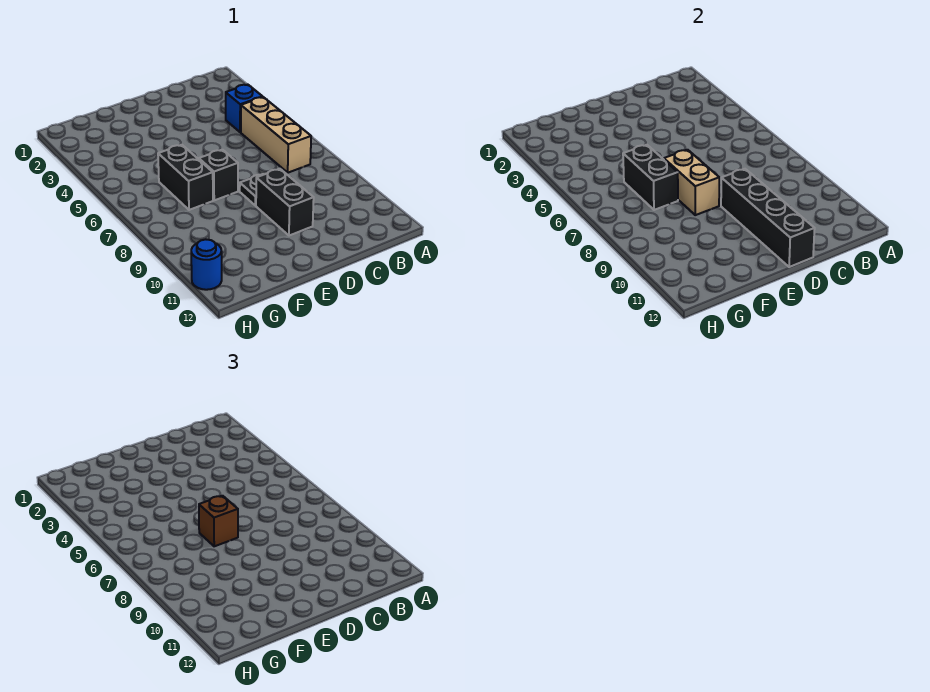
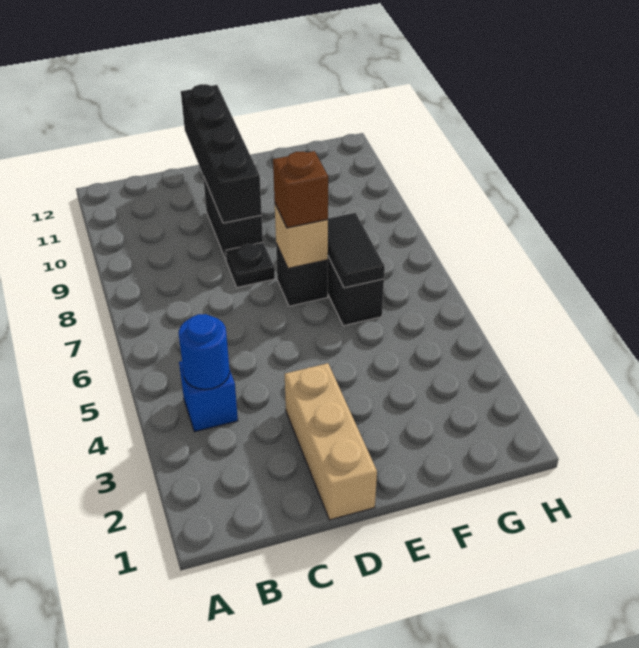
tan 1x3 brick [241,97,311,173] -> tan 1x3 brick moved to [285,363,377,520]
tan 1x2 brick [664,150,719,215] -> tan 1x1 brick [275,204,328,268]
black 1x2 brick [623,145,678,210] -> black 1x2 tile [328,213,385,288]
blue 1x1 round brick [191,240,222,290] -> blue 1x1 round brick moved to [179,314,230,390]

